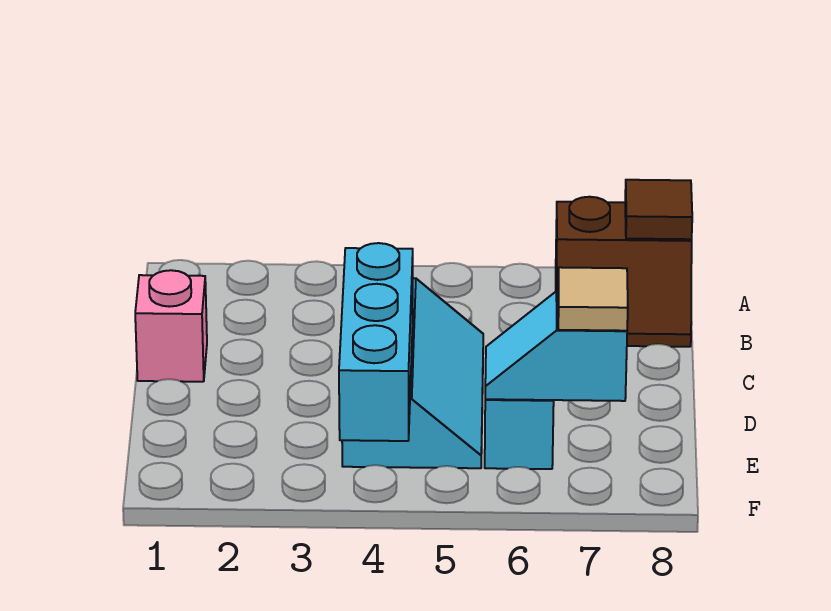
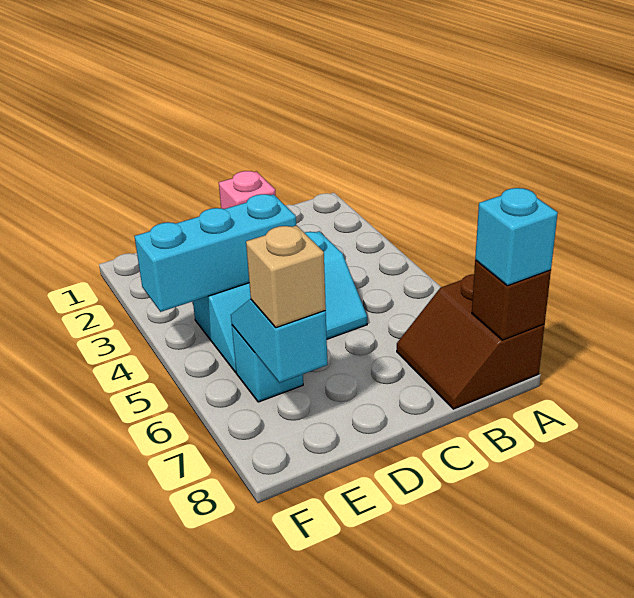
brown 1x1 tile [625,180,692,239] -> brown 1x1 brick [472,260,551,340]
none -> cyan 1x1 brick [475,188,558,286]
tan 1x1 tile [558,267,628,331] -> tan 1x1 brick [246,225,326,328]

